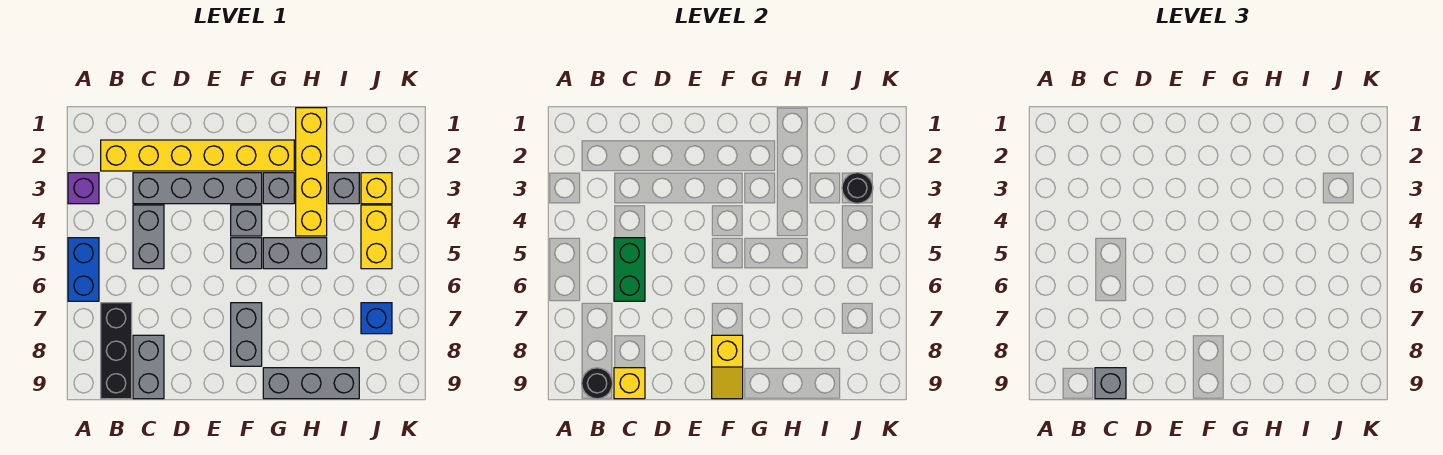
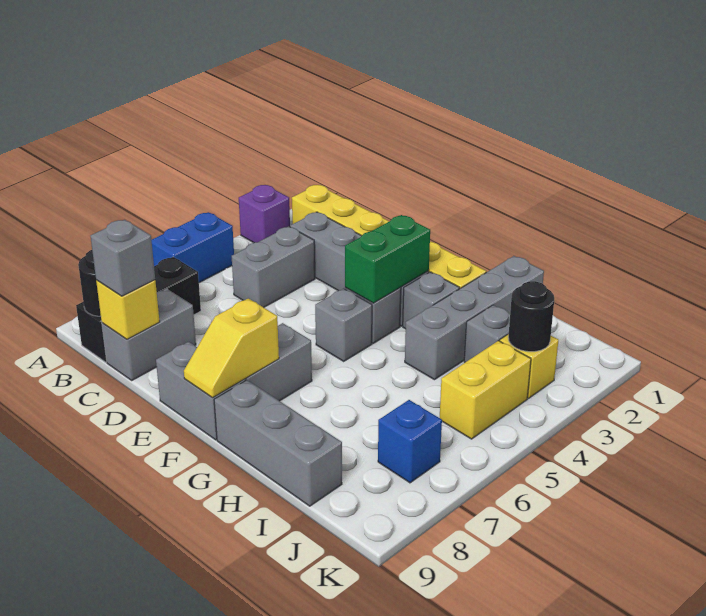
green 1x2 brick [614,238,645,301] -> green 1x2 brick moved to [345,215,430,303]
grey 1x2 brick [263,238,327,269] -> grey 1x2 brick moved to [156,342,246,440]
yellow 1x4 brick [296,108,327,236] -> grey 1x4 brick [405,256,544,380]

